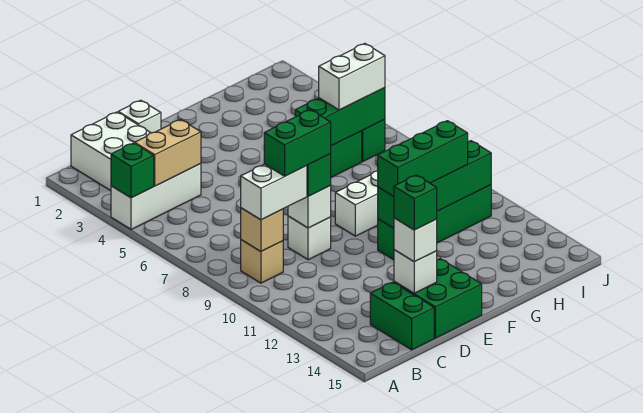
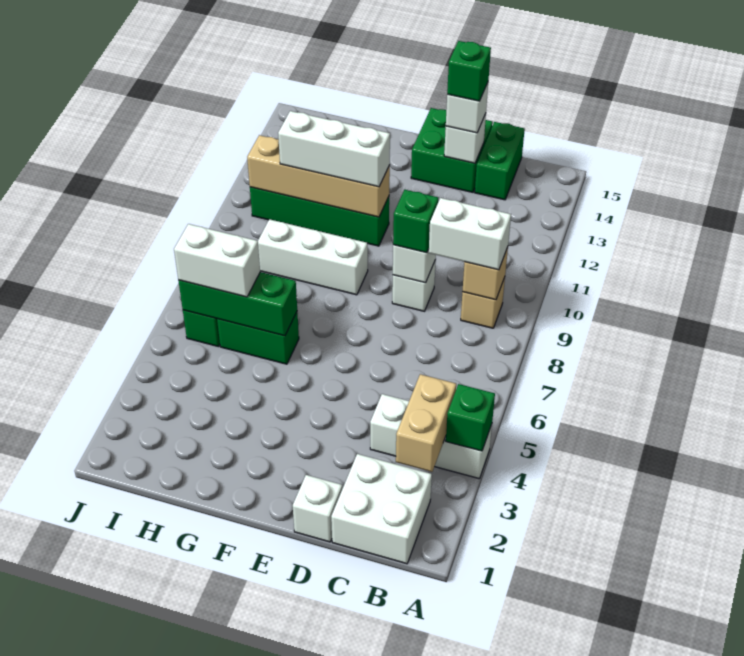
tan 1x2 brick [135,120,201,186] -> tan 1x2 brick turned to [396,374,456,472]
green 1x2 brick [264,110,331,176] -> none
green 1x4 brick [378,141,491,228] -> tan 1x4 brick [247,135,390,217]
green 1x3 brick [378,121,468,197] -> white 1x3 brick [278,111,390,187]

